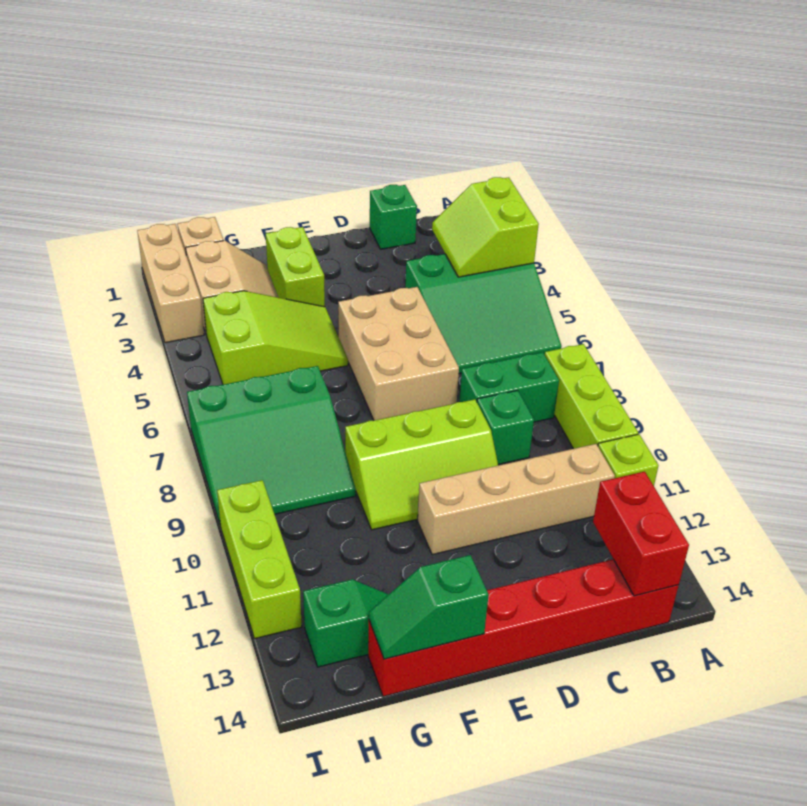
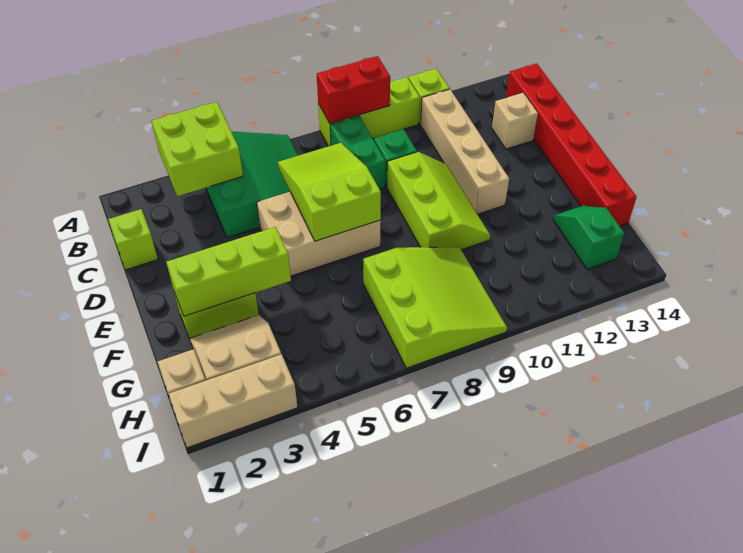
lime 2x2 slope [432,177,539,277] -> lime 2x2 brick [152,102,243,196]
red 1x2 brick [593,472,689,596] -> red 1x2 brick moved to [317,56,390,123]
green 1x1 brick [370,185,417,249] -> lime 1x1 brick [108,209,158,270]
none -> tan 1x1 brick [492,93,538,149]
lime 2x3 slope [203,291,348,385] -> lime 2x3 slope moved to [278,143,381,241]
green 1x2 slope [369,555,489,659] -> none
green 3x3 slope [187,366,356,526] -> lime 3x3 slope [363,247,507,368]
lime 1x3 brick [217,480,302,639] -> lime 1x3 brick moved to [166,227,291,316]

